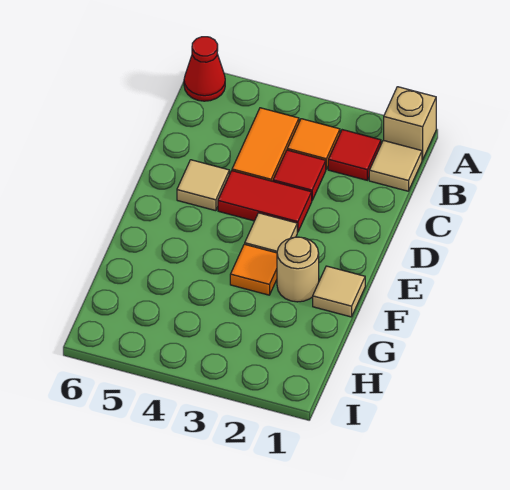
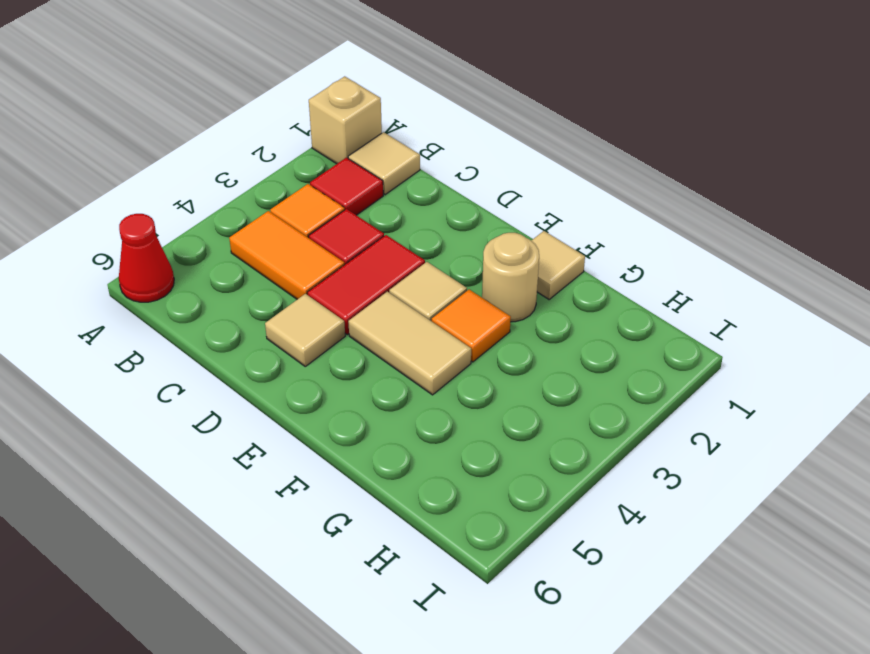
none -> tan 1x2 tile [348,292,471,395]

